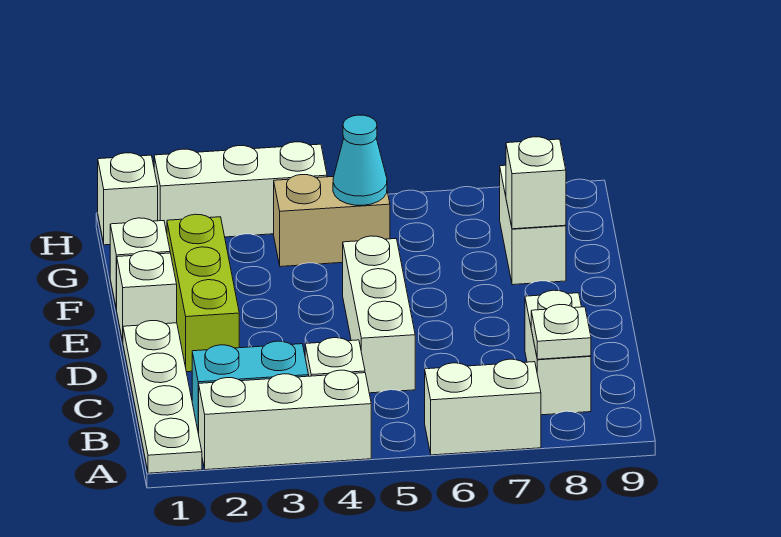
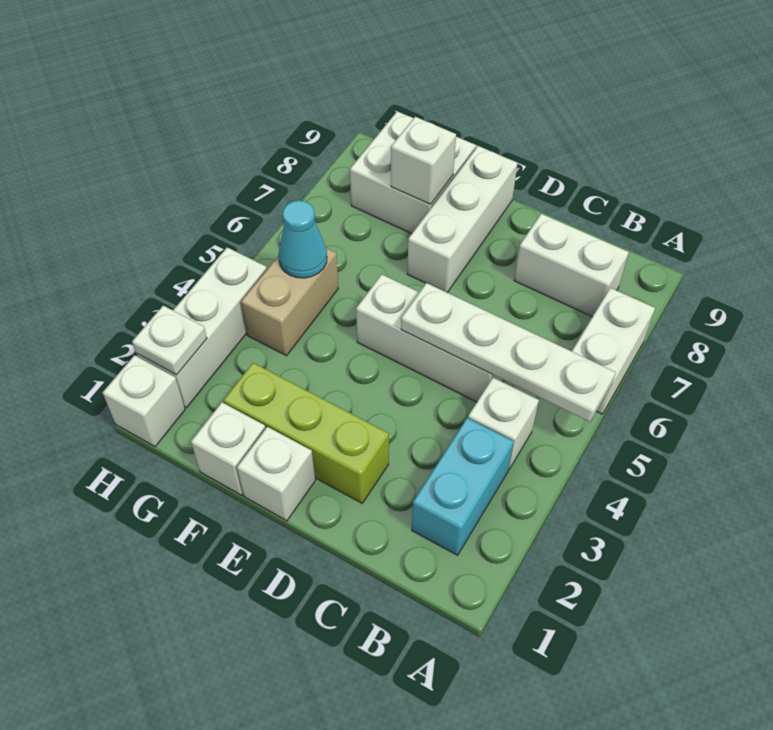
white 1x4 plate [123,321,202,473] -> white 1x4 plate moved to [401,283,616,422]
white 1x3 brick [199,370,371,470] -> white 1x3 brick moved to [407,146,518,293]
white 1x1 plate [531,305,591,359] -> white 1x1 plate moved to [132,306,207,375]
white 1x2 brick [500,165,566,285] -> white 2x2 brick [350,112,476,234]

